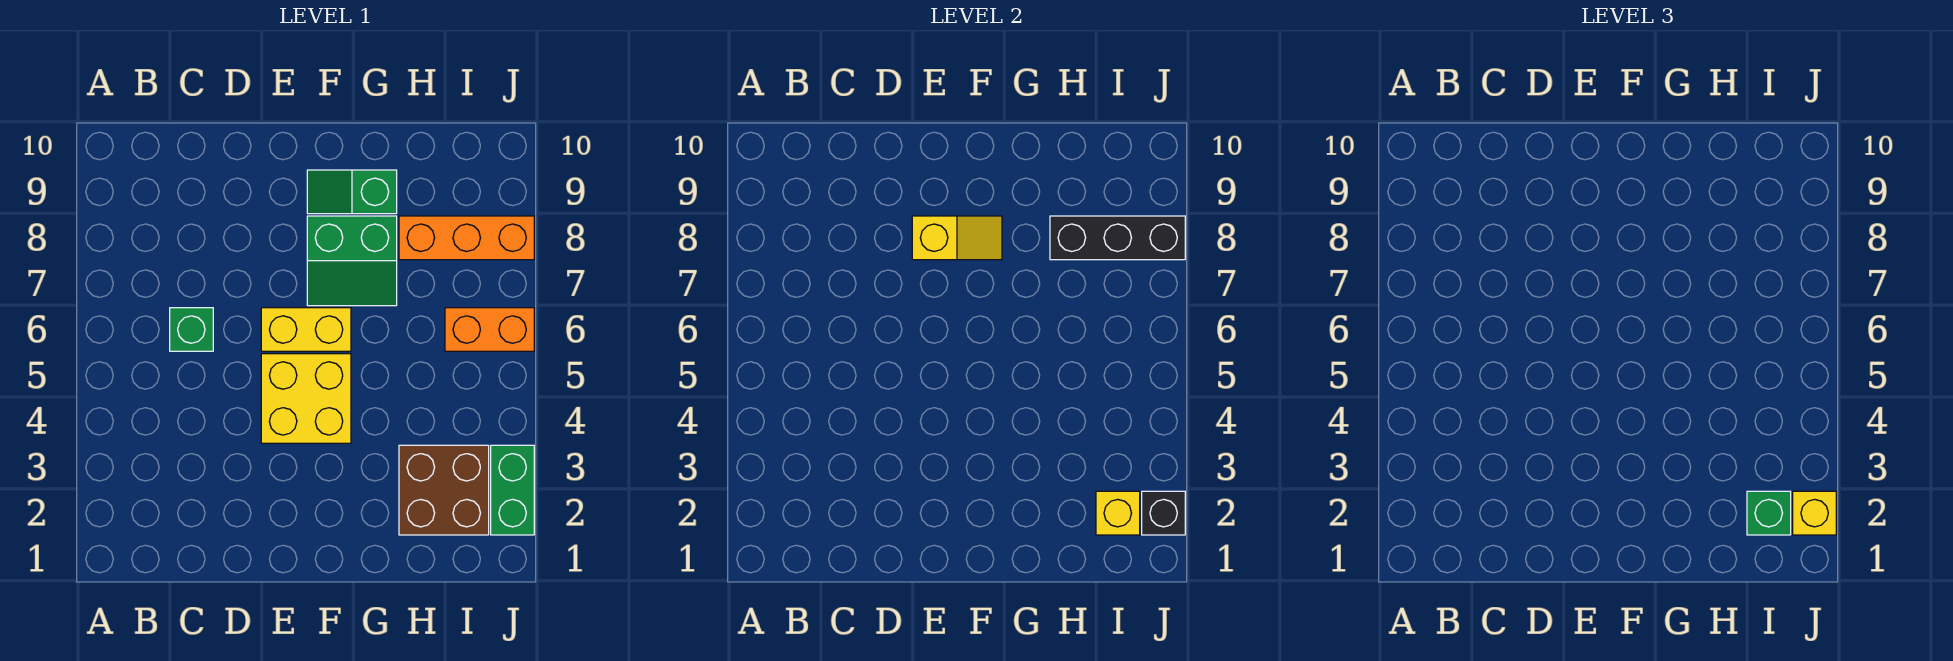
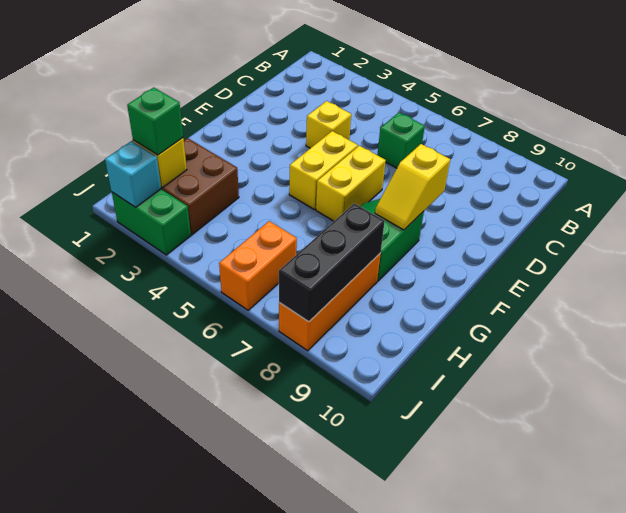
yellow 2x2 brick [261,354,351,443] -> yellow 1x2 brick [289,131,358,210]
green 1x2 slope [307,170,397,214] -> none
black 1x1 brick [1142,491,1185,535] -> cyan 1x1 brick [105,141,161,207]
yellow 1x1 brick [1793,491,1836,535] -> yellow 1x1 brick moved to [306,101,351,148]

